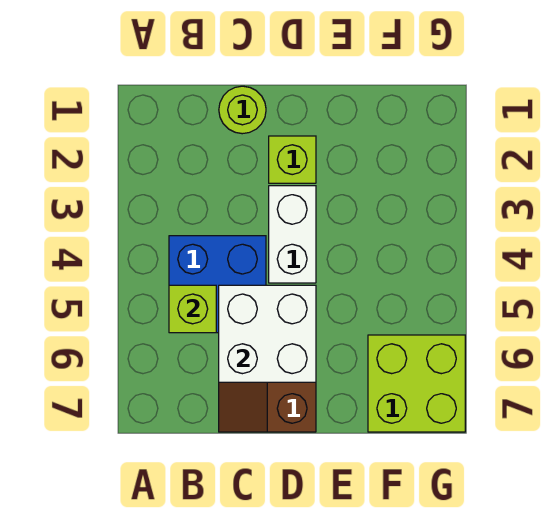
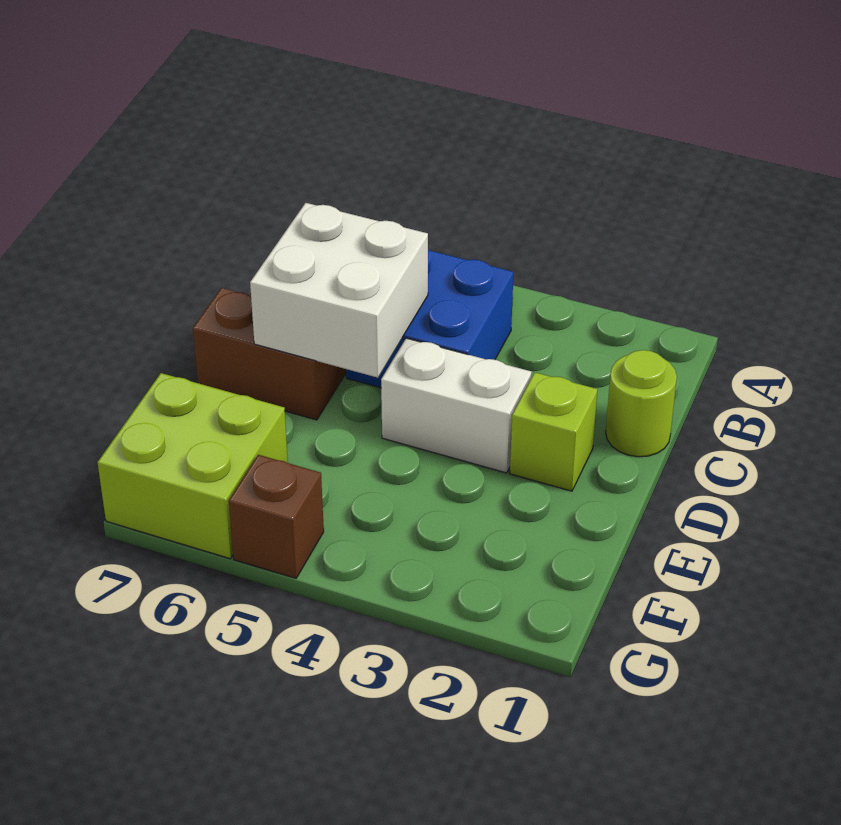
lime 1x1 brick [169,285,216,333] -> none
none -> brown 1x1 brick [229,455,324,578]

